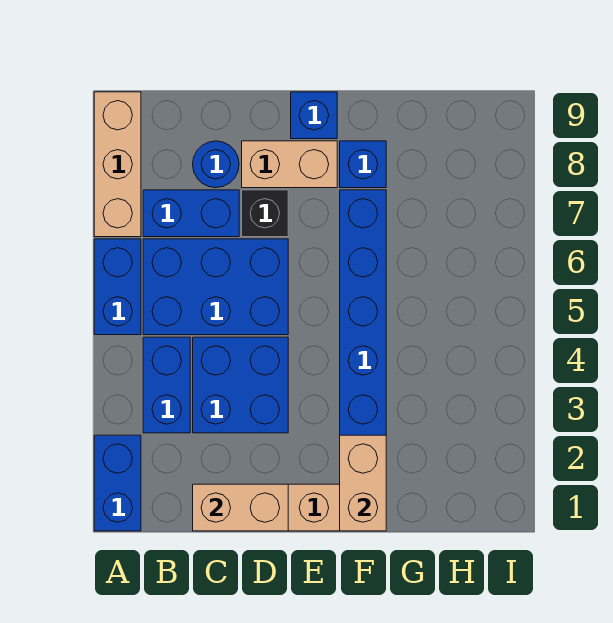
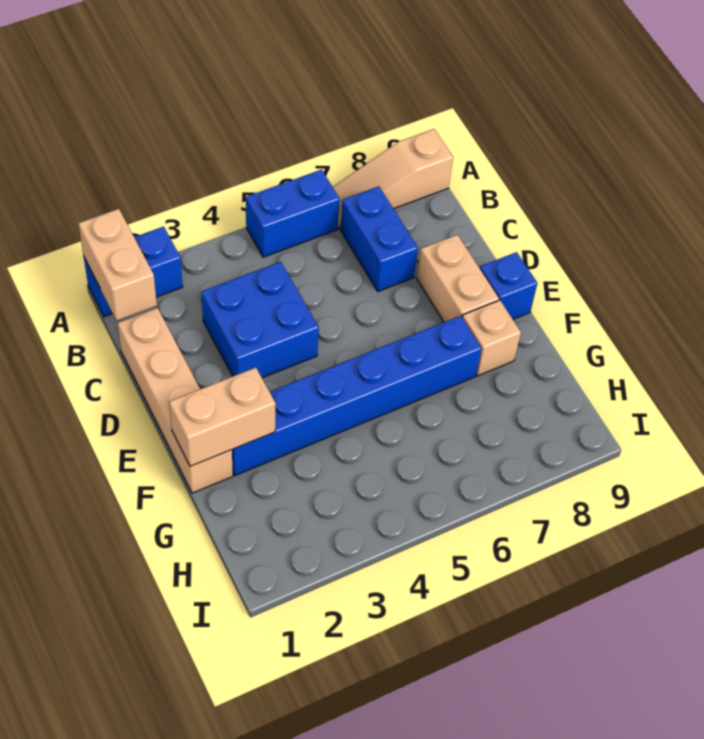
tan 1x3 brick [94,92,141,237] -> tan 1x3 slope [333,129,453,229]
blue 1x2 brick [143,337,190,433] -> none
blue 2x3 brick [143,239,288,335] -> none
tan 1x2 brick [193,484,288,531] -> tan 1x2 brick moved to [78,209,157,321]
blue 1x1 round brick [193,141,239,188] -> none
black 1x1 brick [242,190,288,237] -> none
blue 1x1 brick [340,141,386,188] -> tan 1x1 brick [462,300,521,376]

